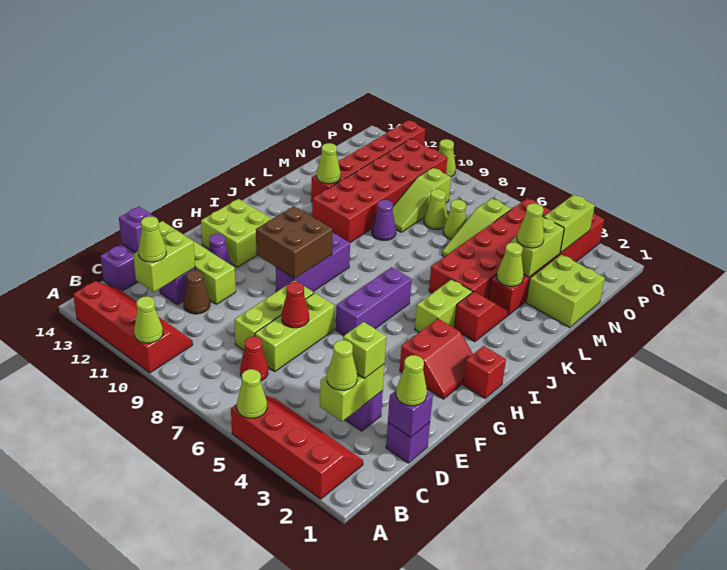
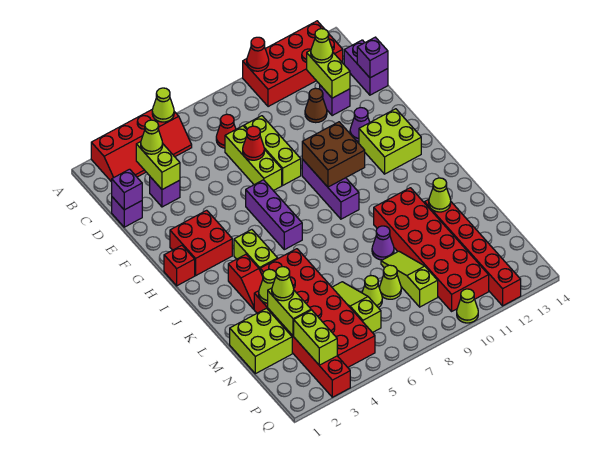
red 2x4 slope [73,281,193,373] -> red 2x4 brick [243,21,343,107]
lime 1x1 cone [134,297,163,343] -> red 1x1 cone [247,37,269,71]
lime 1x1 cone [396,355,427,406] -> none
lime 1x1 brick [343,322,386,378] -> none
lime 1x4 brick [159,221,236,304] -> none
red 2x2 slope [400,319,473,399] -> red 2x2 brick [170,210,232,276]

